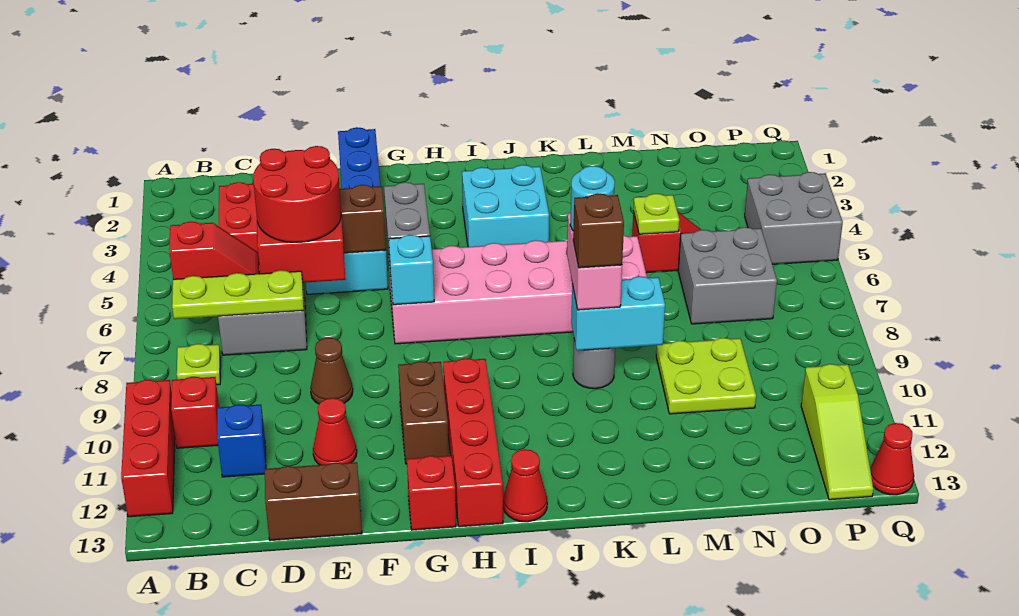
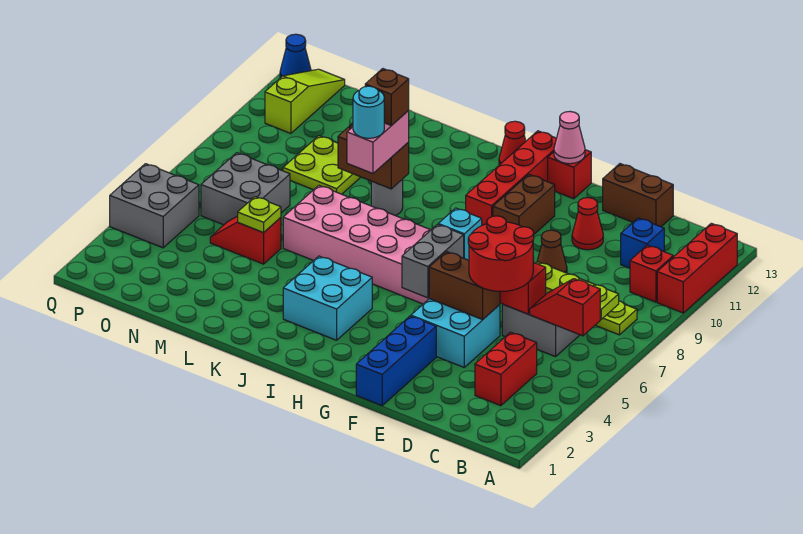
none -> pink 1x1 cone [554,112,585,164]
cyan 1x2 brick [571,276,665,351] -> brown 1x2 brick [338,123,409,189]
red 1x1 cone [870,423,914,495] -> blue 1x1 cone [280,34,311,78]

